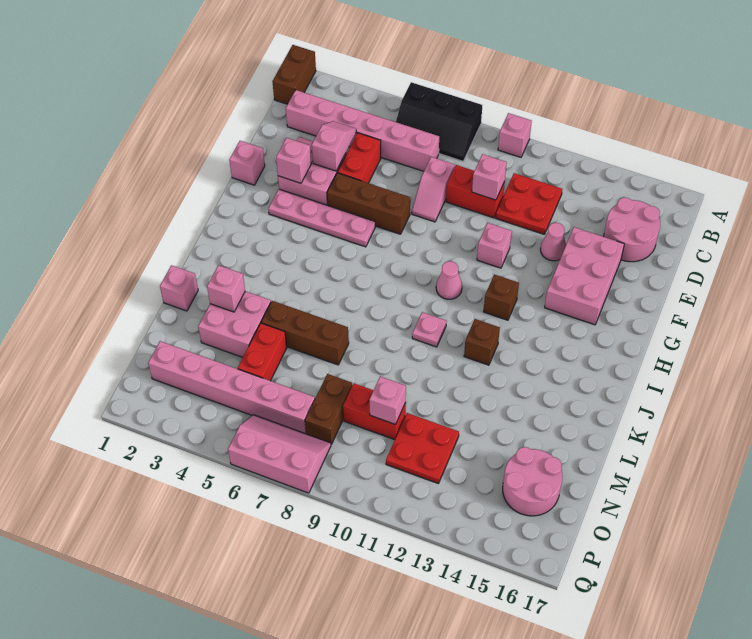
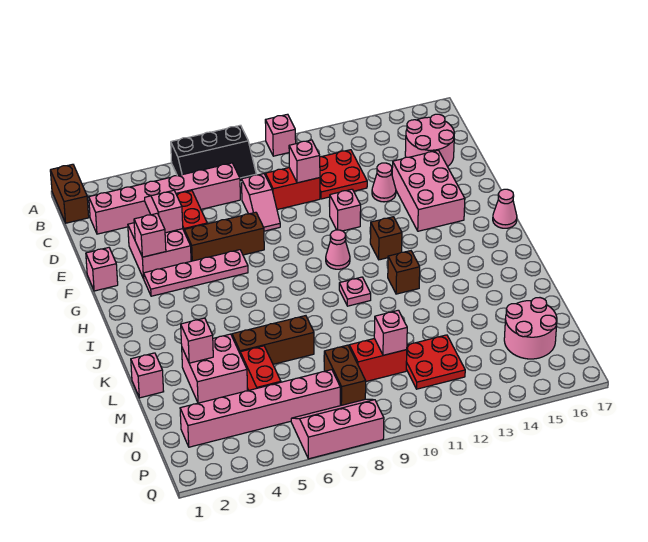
none -> pink 1x1 cone [493,189,517,228]

